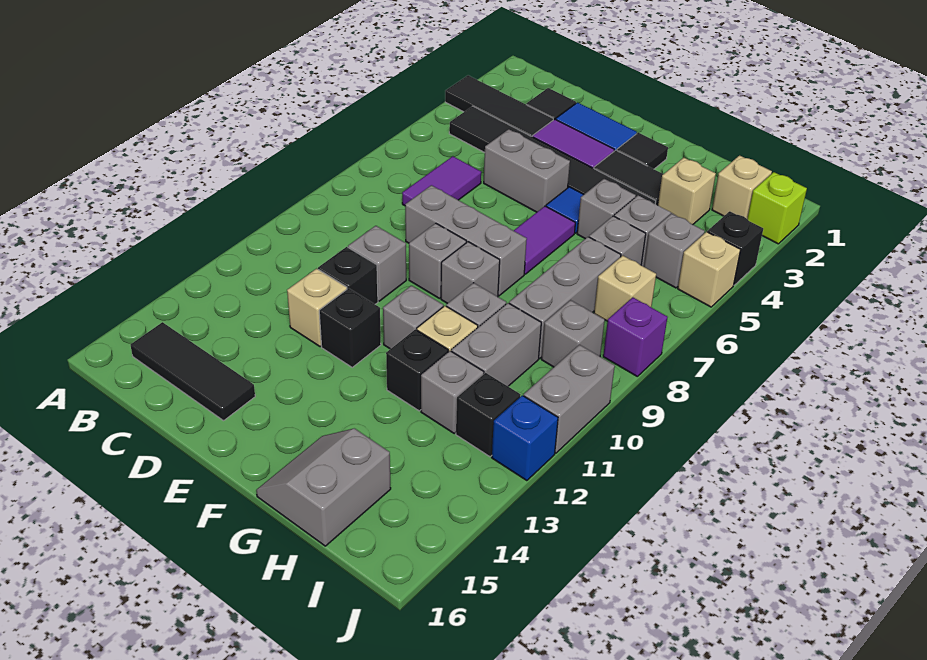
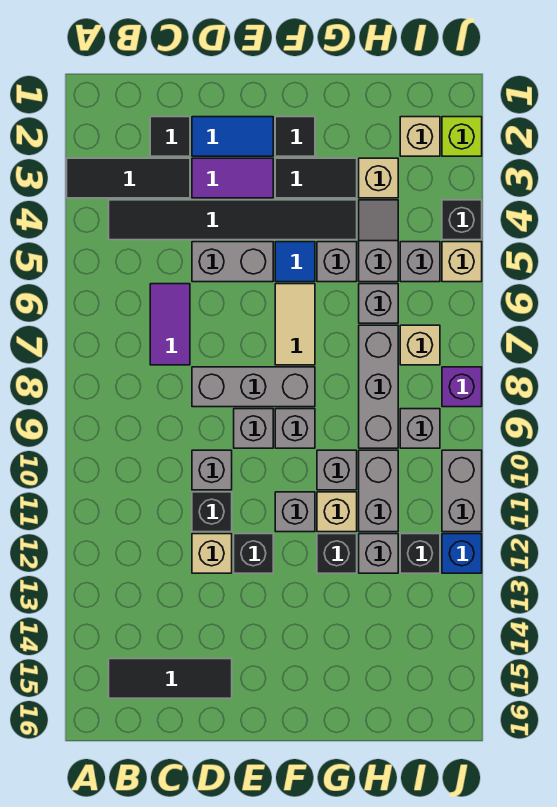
purple 1x2 tile [514,206,575,274] -> tan 1x2 tile [275,284,315,365]
grey 2x2 slope [256,428,391,546] -> none

